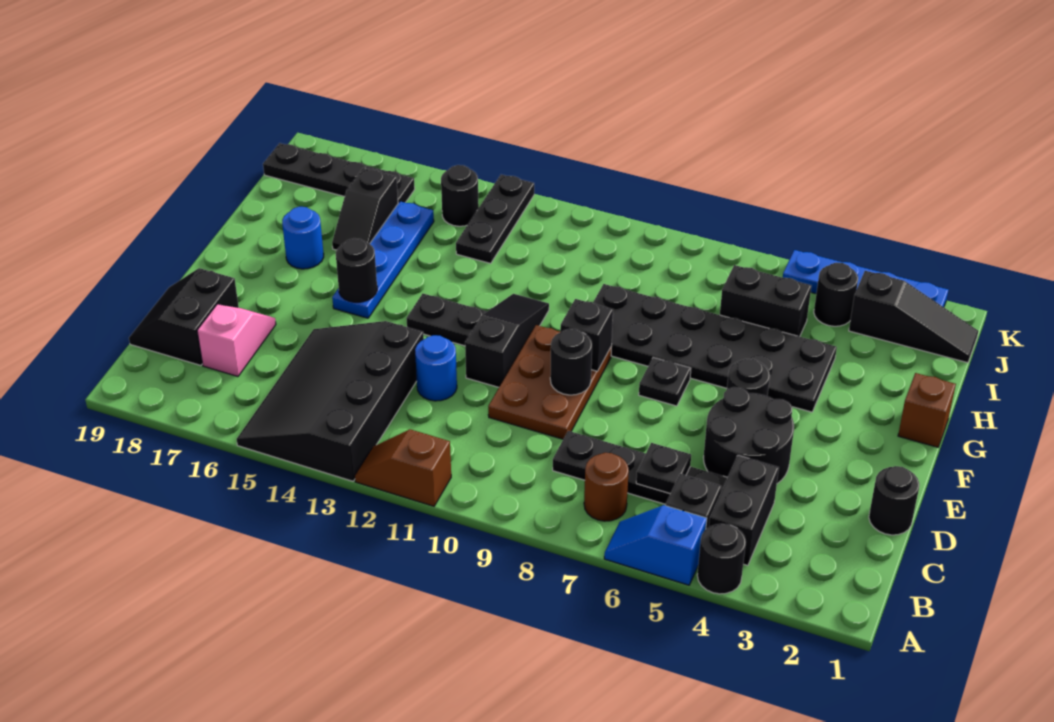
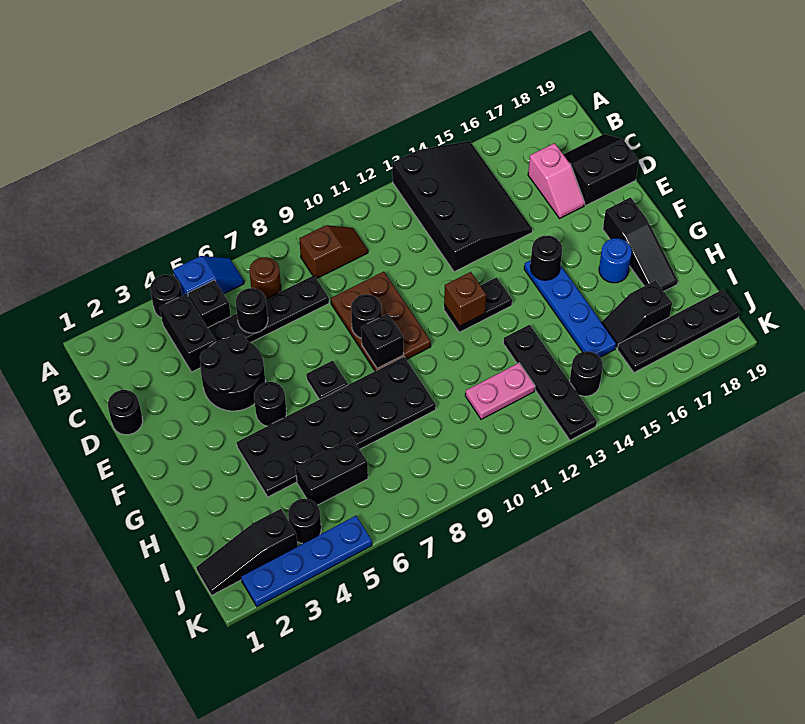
brown 1x2 slope [355,429,451,506] -> brown 1x2 slope moved to [299,225,368,279]
black 1x1 plate [636,443,691,493] -> black 1x1 round brick [236,288,268,333]
black 2x2 slope [129,268,239,365] -> black 2x2 slope turned to [563,134,639,205]
blue 1x1 round brick [415,335,457,401] -> none
black 1x3 slope [465,294,549,387] -> black 1x3 slope moved to [603,197,678,291]
brown 1x1 brick [898,373,956,447] -> brown 1x1 brick moved to [444,272,486,326]
black 1x2 slope [332,168,398,250] -> black 1x2 slope turned to [601,281,672,348]
none -> pink 1x2 plate [465,363,535,419]
black 1x3 plate [456,175,534,263] -> black 1x4 plate [503,325,597,440]

